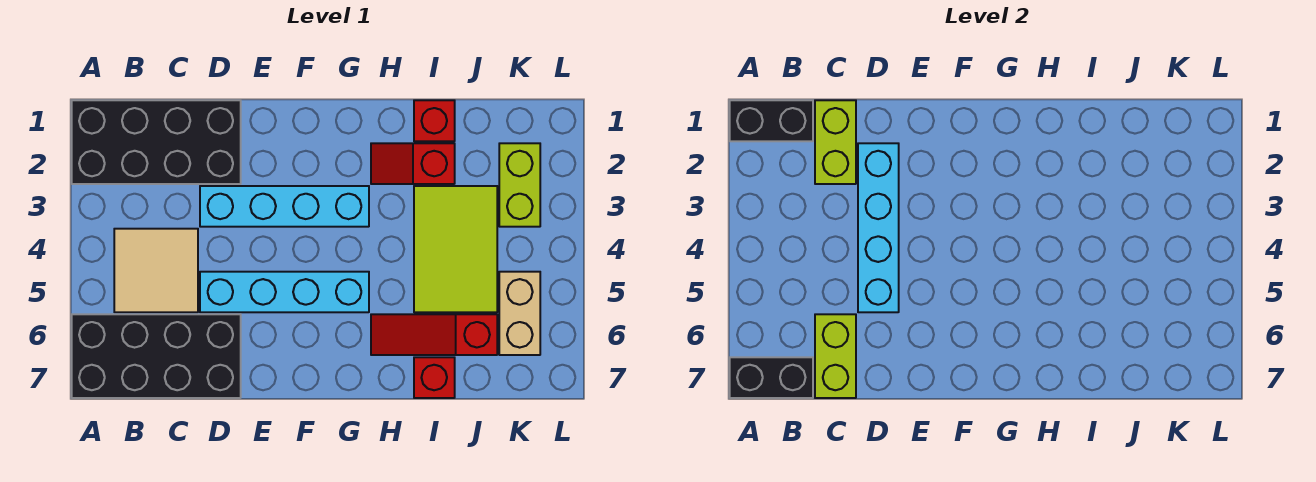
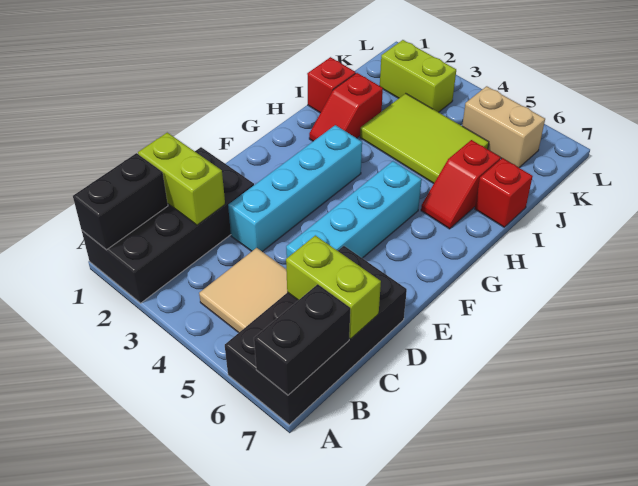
cyan 1x4 brick [858,143,899,312] -> none
red 1x3 slope [371,314,497,355] -> red 1x2 slope [421,140,501,229]

